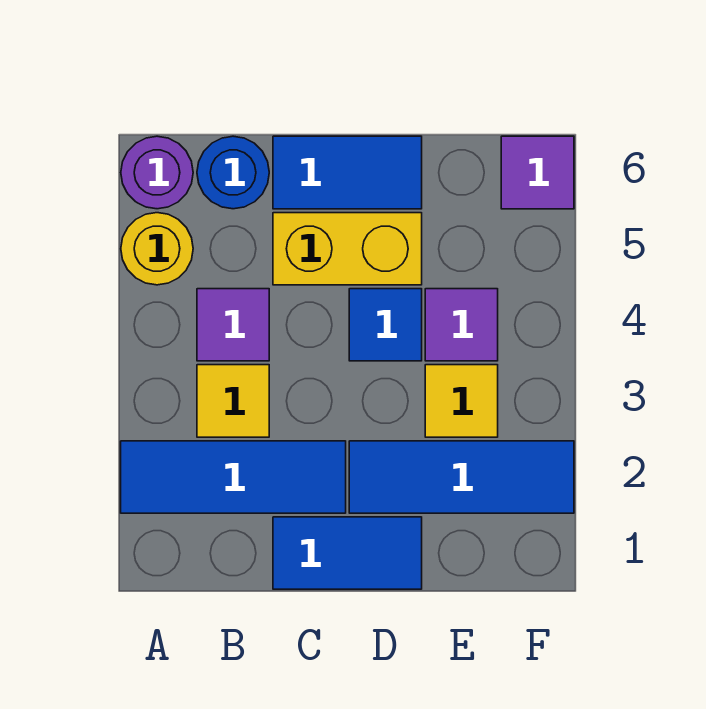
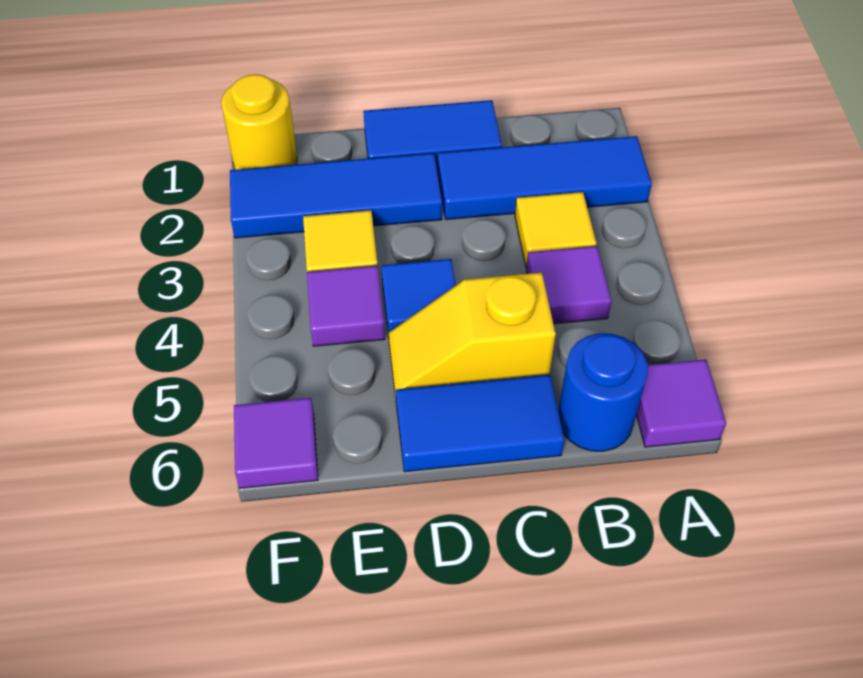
yellow 1x1 round brick [121,213,193,285] -> yellow 1x1 round brick moved to [221,74,297,170]
purple 1x1 round brick [121,136,193,209] -> purple 1x1 tile [636,359,726,447]
yellow 1x2 brick [273,213,422,285] -> yellow 1x2 slope [389,273,556,398]

